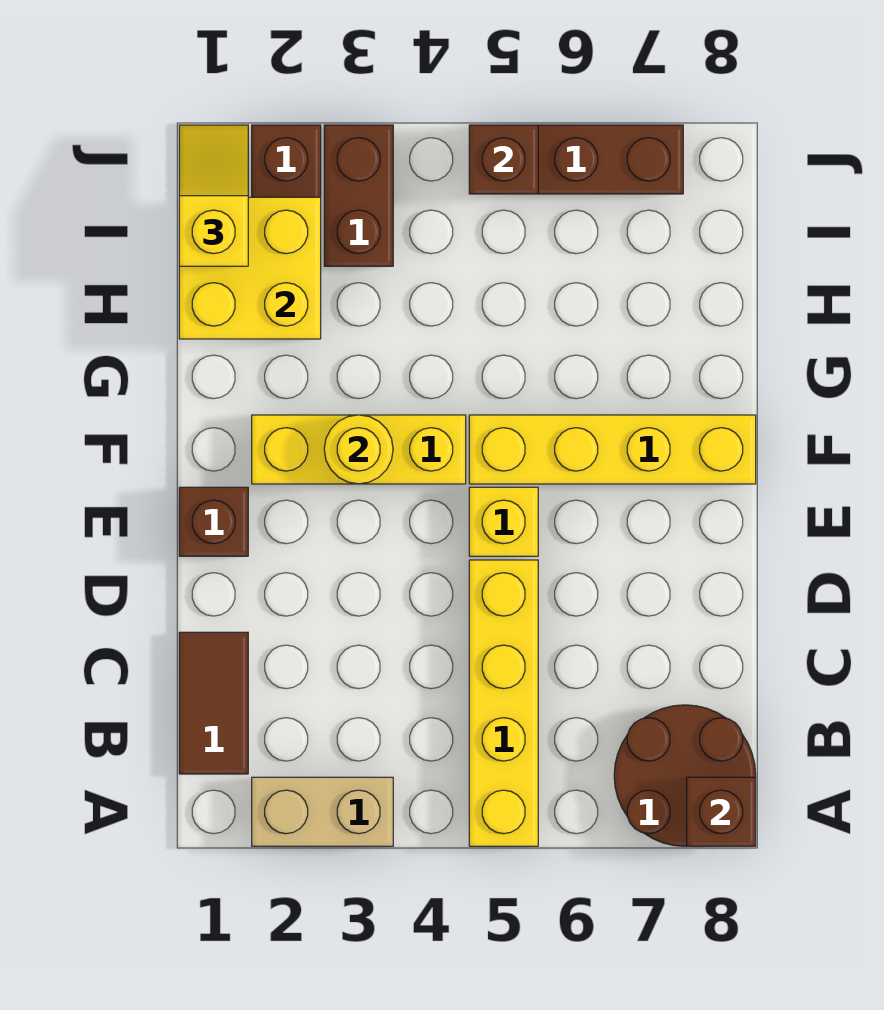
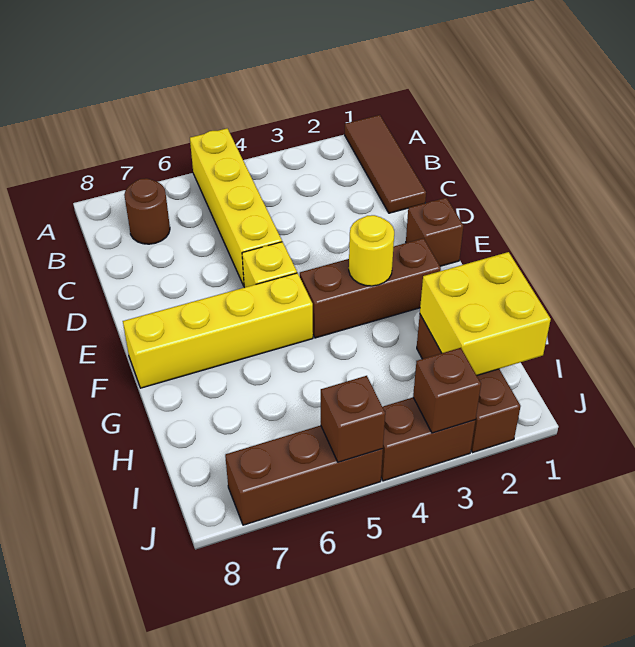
tan 1x2 brick [252,777,393,846] -> none
brown 2x2 round brick [614,705,756,846] -> brown 1x1 round brick [124,178,170,244]
brown 1x1 brick [687,777,756,846] -> brown 1x1 brick moved to [413,348,481,433]
brown 1x2 tile [179,632,248,774] -> brown 1x3 tile [345,115,426,213]
yellow 1x3 brick [252,415,466,484] -> brown 1x3 brick [300,238,441,338]
yellow 1x2 slope [179,125,248,266] -> none
brown 1x2 brick [324,125,393,266] -> brown 1x2 brick turned to [381,398,475,481]

